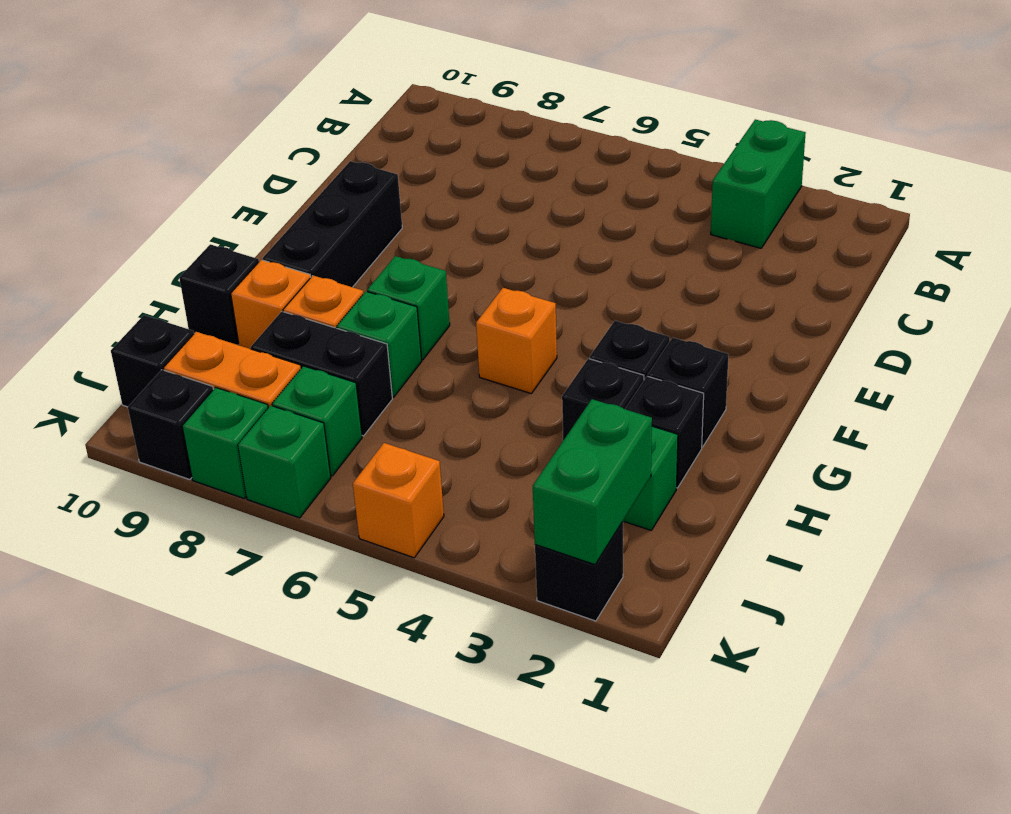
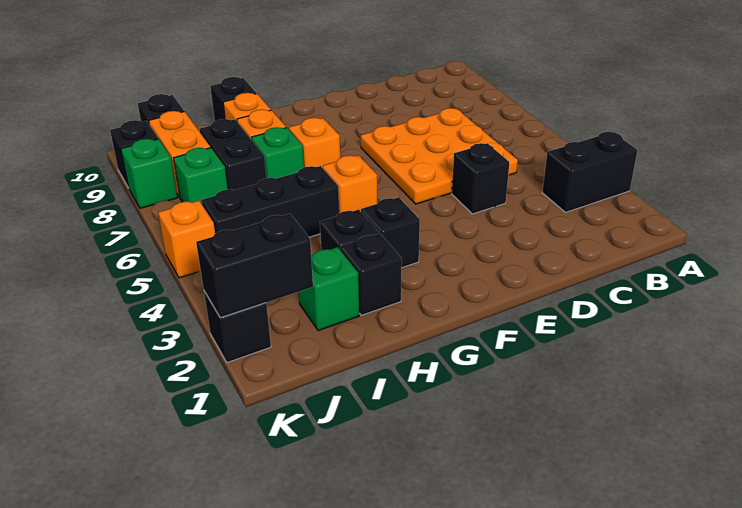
green 1x2 brick [711,120,806,248] -> black 1x2 brick [542,132,638,212]
none -> orange 3x3 plate [361,108,518,204]
black 1x3 brick [263,161,402,287] -> black 1x3 brick moved to [201,166,339,237]
black 1x1 brick [648,338,729,447] -> black 1x1 brick moved to [452,143,509,214]
green 1x1 brick [367,256,450,360] -> orange 1x1 brick [289,118,340,168]
green 1x2 brick [533,399,652,565] -> black 1x2 brick [196,214,313,318]
green 1x1 brick [238,406,331,518] -> none

